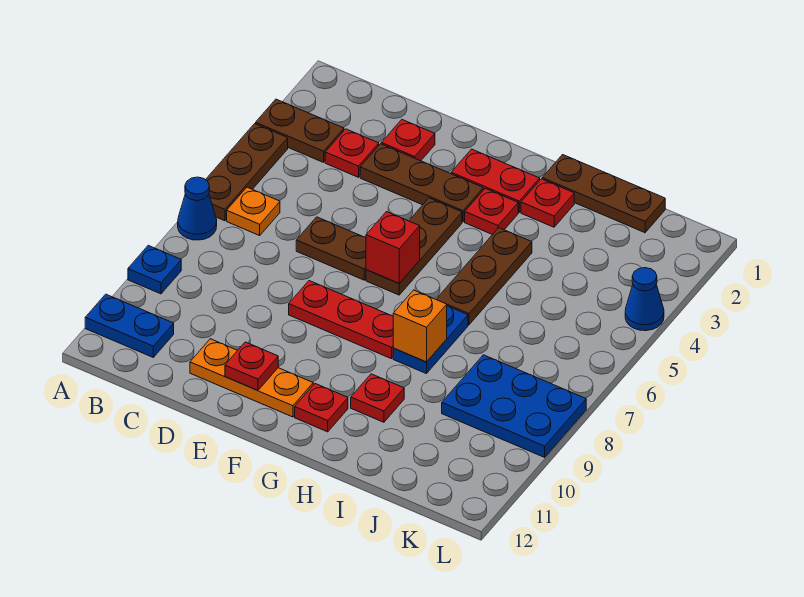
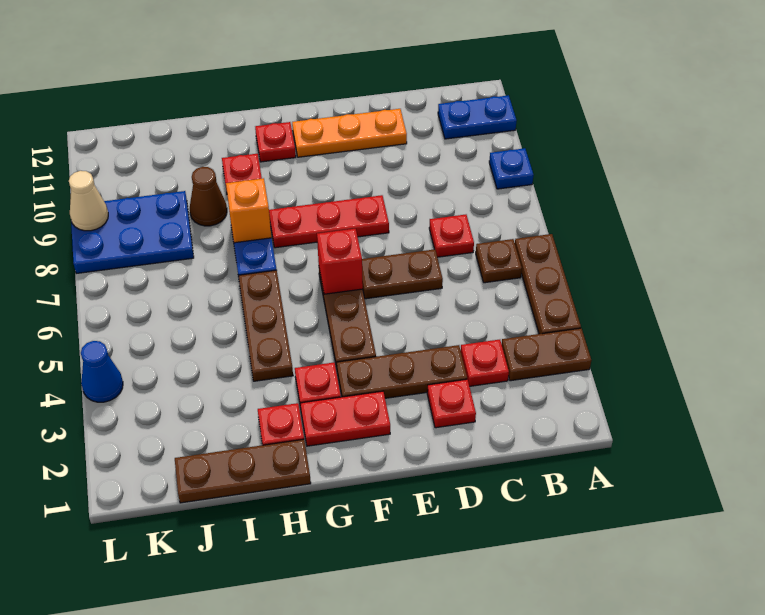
blue 1x1 cone [178,177,217,240] -> none
orange 1x1 plate [227,187,280,236] -> brown 1x1 plate [476,239,522,283]
red 1x1 plate [225,342,278,390] -> red 1x1 plate moved to [429,215,474,257]
none -> brown 1x1 cone [190,167,227,226]
none -> tan 1x1 cone [69,171,108,231]

